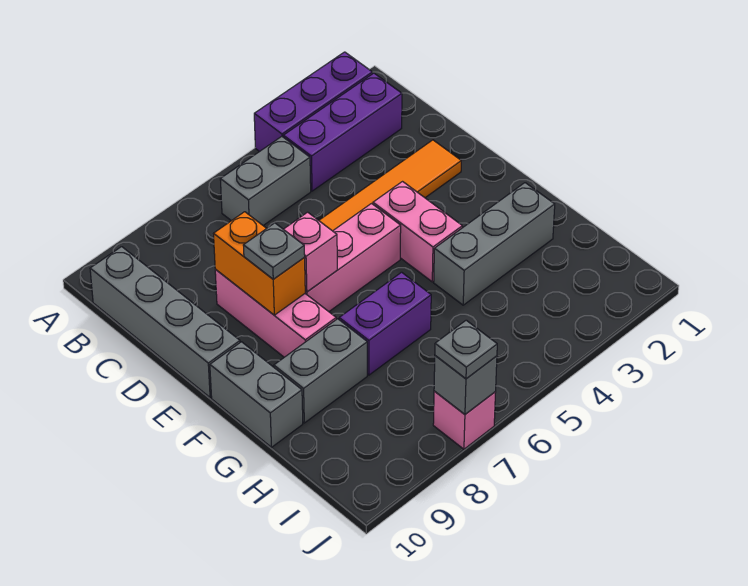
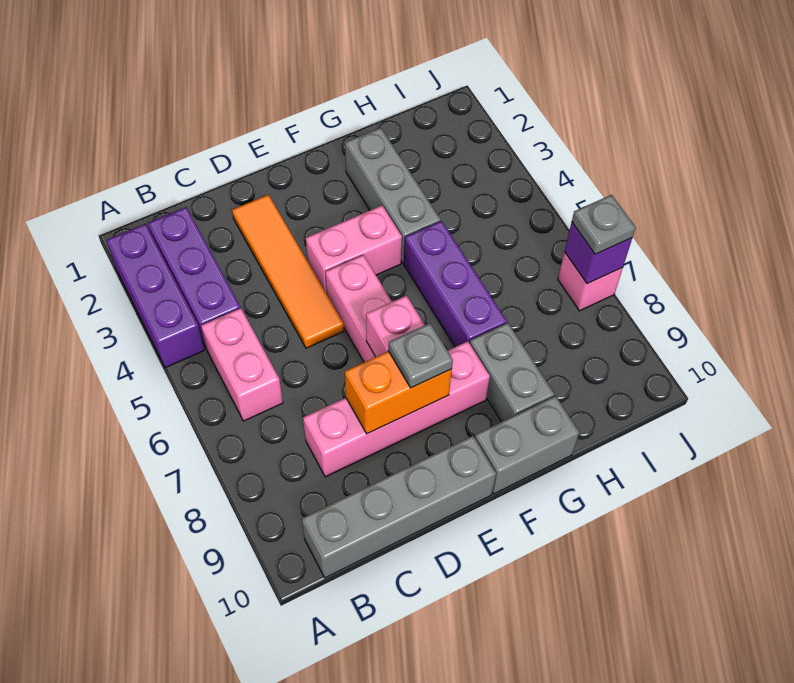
grey 1x2 brick [220,137,311,225] -> pink 1x2 brick [201,308,283,421]
pink 1x3 brick [215,269,336,357] -> pink 1x4 brick [303,341,490,477]
purple 1x2 brick [339,272,431,375] -> purple 1x3 brick [404,221,507,347]
grey 1x1 brick [434,356,497,414] -> purple 1x1 brick [565,222,632,284]

